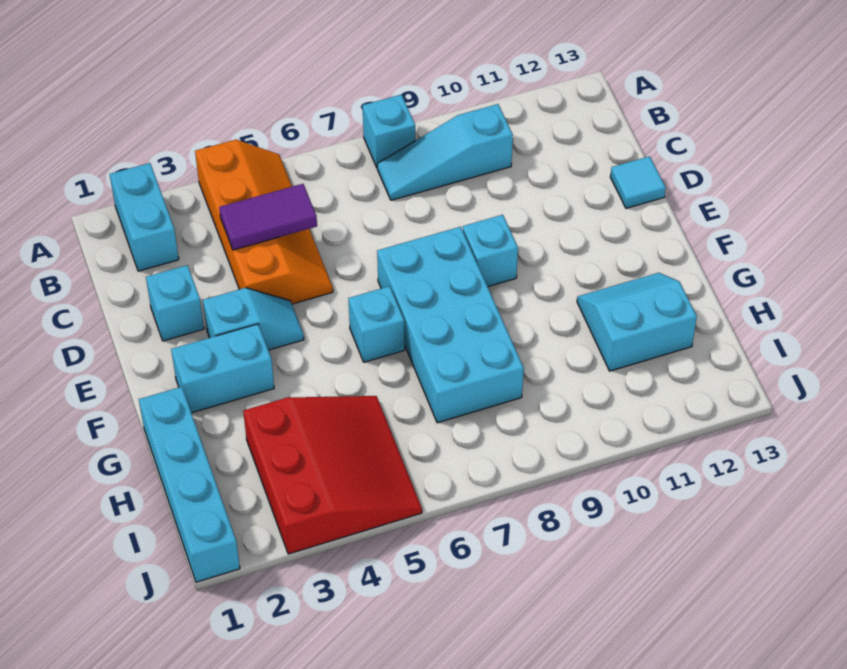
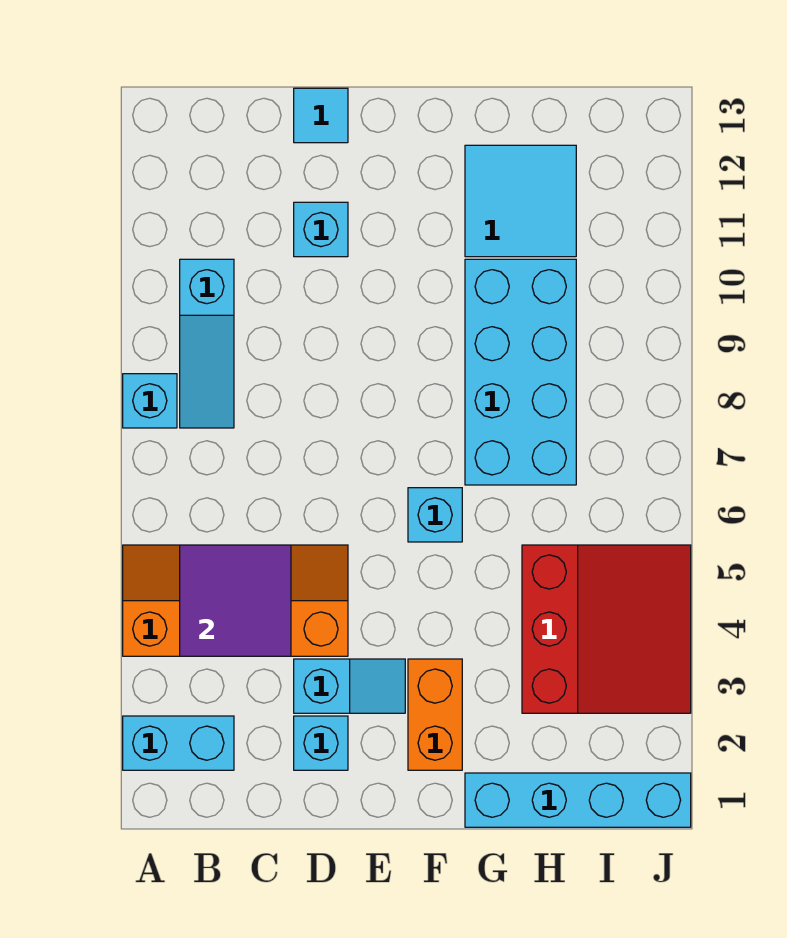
purple 1x2 tile [219,184,317,250] -> purple 2x2 tile [180,545,291,656]
cyan 1x2 slope [203,288,304,350] -> cyan 1x2 slope turned to [294,659,405,713]
cyan 2x4 brick [377,227,524,423] -> cyan 2x4 brick turned to [465,259,576,485]
cyan 1x1 brick [463,215,518,287] -> cyan 1x1 brick moved to [294,202,348,257]
cyan 1x2 brick [171,324,274,413] -> orange 1x2 brick [408,659,462,770]
cyan 2x2 slope [577,273,697,371] -> cyan 2x2 tile [465,145,576,257]
red 3x3 slope [243,396,422,554] -> red 3x3 slope turned to [522,545,691,713]

